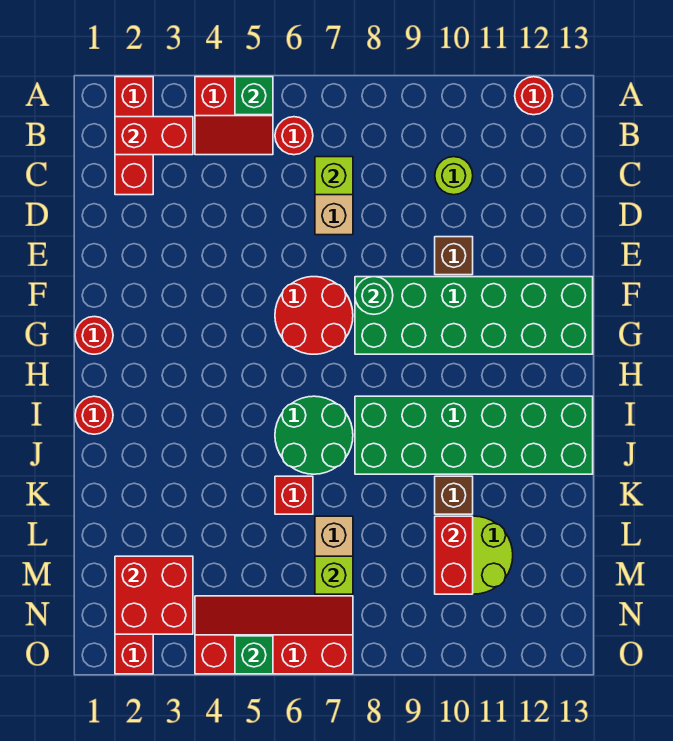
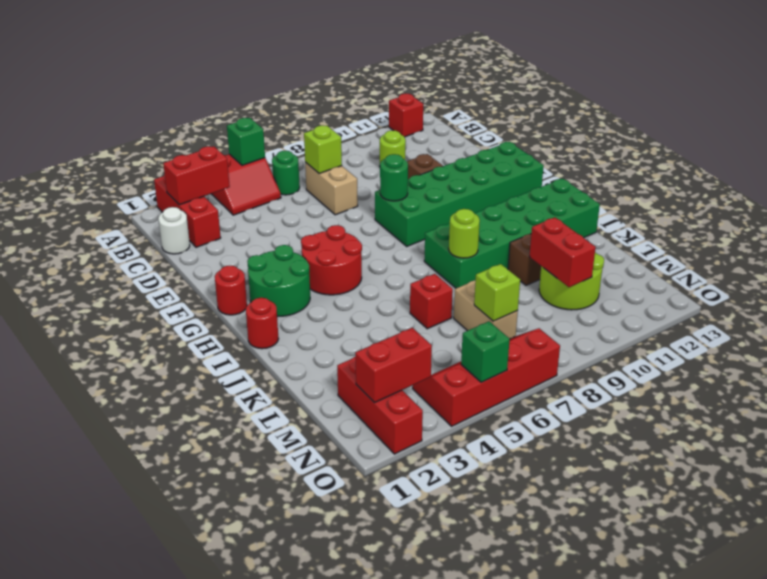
red 1x1 round brick [515,77,553,115] -> red 1x1 brick [389,93,423,137]
red 1x1 round brick [275,117,313,155] -> green 1x1 round brick [272,151,300,195]
none -> white 1x1 round brick [158,207,190,254]
red 2x2 round brick [275,277,353,354] -> red 2x2 round brick moved to [301,225,362,295]
green 2x2 round brick [275,396,353,474] -> green 2x2 round brick moved to [247,245,310,317]
none -> lime 1x1 round brick [449,209,480,258]
red 2x2 brick [115,556,193,634] -> red 1x2 brick [355,328,432,403]

